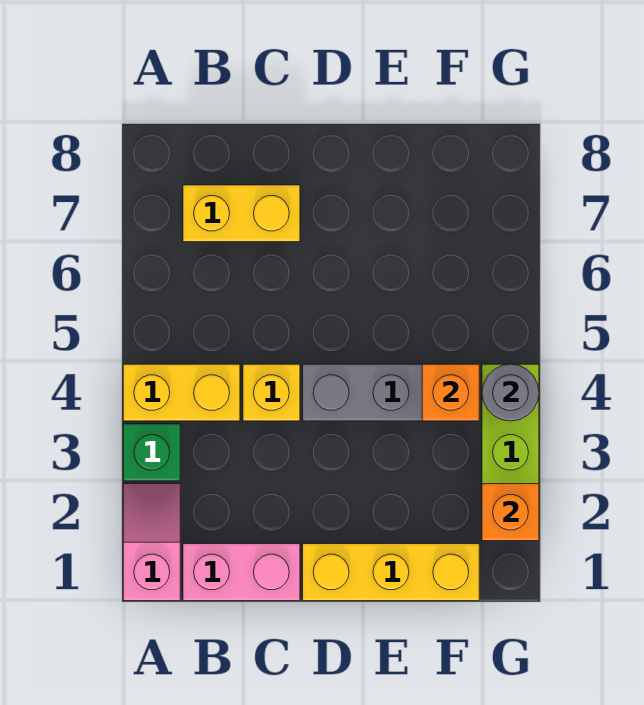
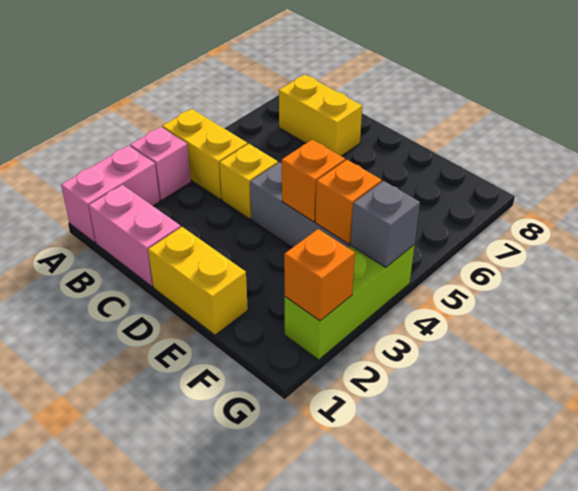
pink 1x2 slope [123,484,180,601] -> pink 1x2 brick [61,146,160,243]
green 1x1 brick [123,424,180,481] -> pink 1x1 brick [130,127,191,201]
yellow 1x3 brick [303,544,479,601] -> yellow 1x2 brick [148,227,248,335]
none -> orange 1x1 brick [282,140,345,222]
grey 1x1 round brick [482,364,539,421] -> grey 1x1 brick [351,181,420,267]

